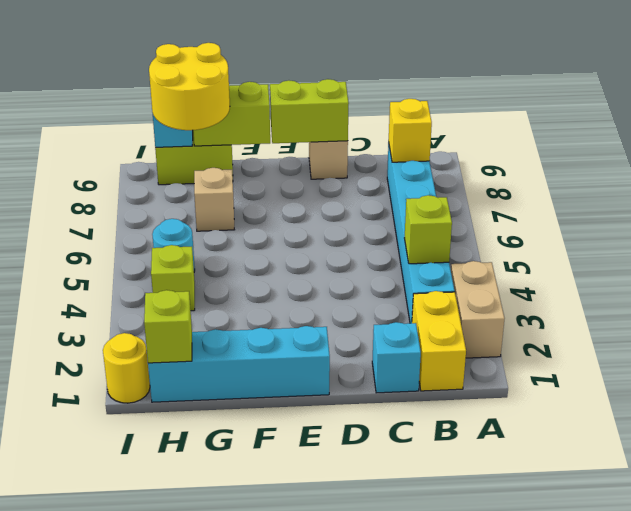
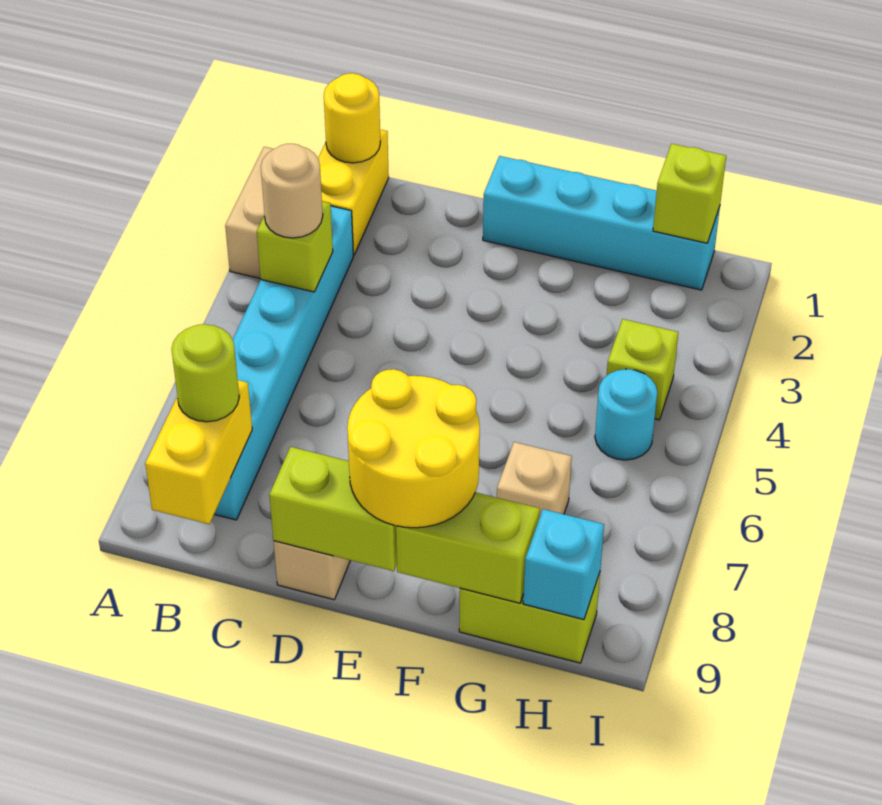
none -> tan 1x1 round brick [261,144,323,238]
yellow 1x1 brick [389,99,432,162] -> yellow 1x2 brick [145,380,252,524]
none -> lime 1x1 round brick [171,324,239,422]
cyan 1x1 brick [372,322,421,393] -> none
yellow 2x2 round brick [149,43,230,130] -> yellow 2x2 round brick moved to [347,369,480,528]
yellow 1x1 round brick [103,333,150,403] -> yellow 1x1 round brick moved to [324,73,380,163]

